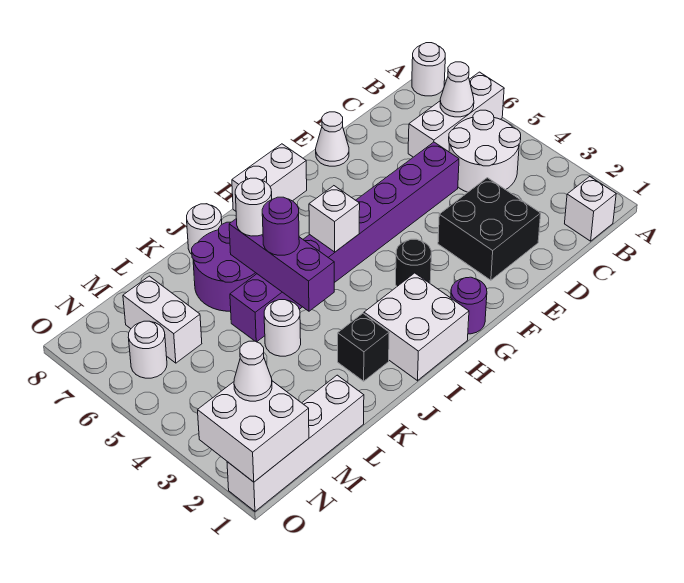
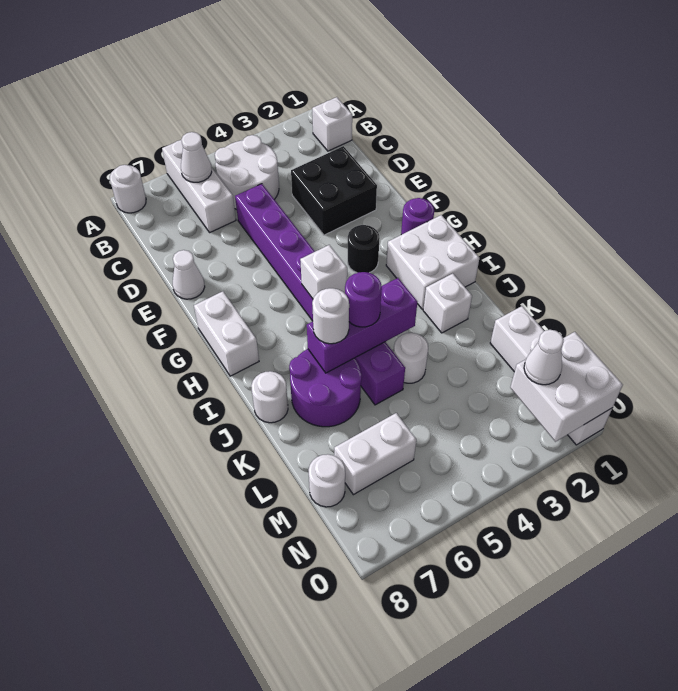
black 1x1 brick [338,313,389,381] -> white 1x1 brick [423,274,472,333]
white 1x1 round brick [128,321,167,378] -> white 1x1 round brick moved to [309,454,345,507]

